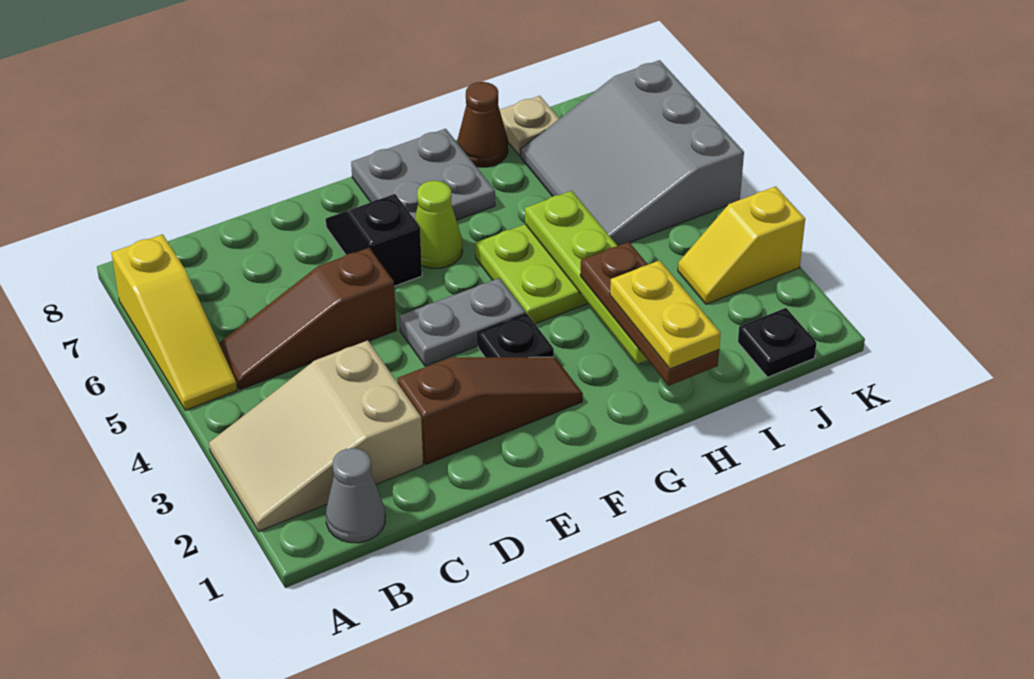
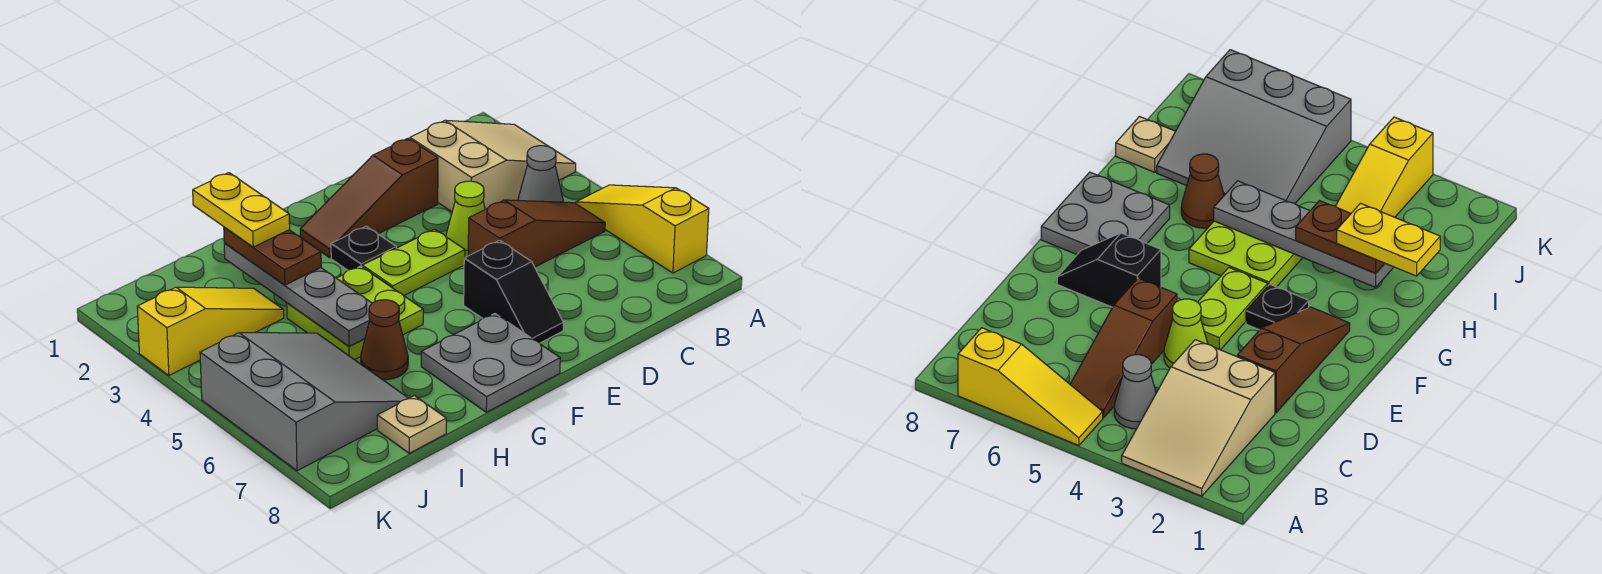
grey 1x1 cone [326,448,385,543] -> grey 1x1 cone moved to [518,146,563,202]
grey 1x2 plate [399,278,526,366] -> lime 1x2 plate [362,229,465,296]
lime 1x1 cone [414,181,462,268] -> lime 1x1 cone moved to [446,181,485,258]
brown 1x3 plate [580,242,719,386] -> brown 1x2 plate [224,227,321,285]
lime 1x4 plate [525,191,647,364] -> grey 1x4 plate [224,243,372,346]
brown 1x1 cone [457,82,508,167] -> brown 1x1 cone moved to [361,300,408,380]
black 1x1 plate [738,308,816,377] -> none
yellow 1x2 slope [678,186,805,304] -> yellow 1x3 slope [137,287,284,375]

